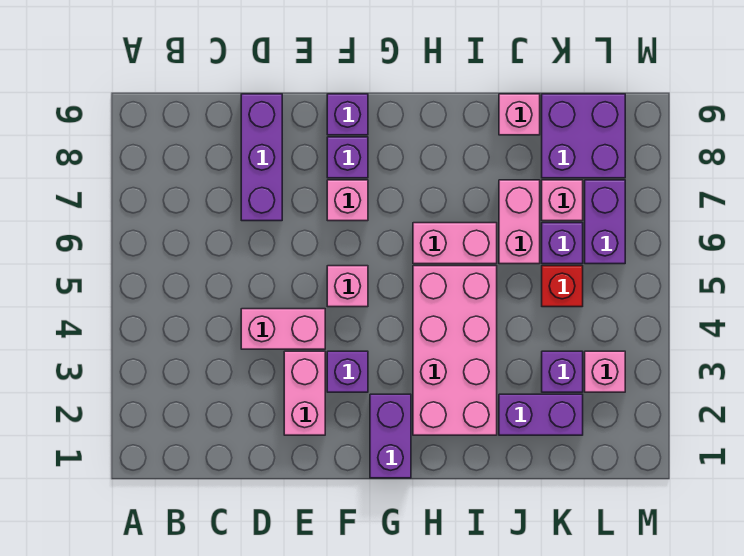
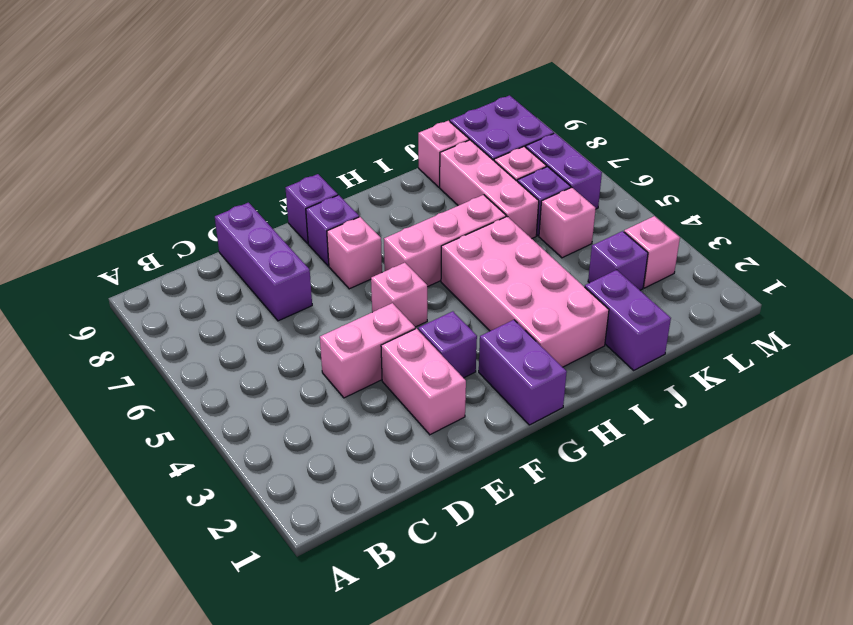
pink 1x2 brick [413,223,497,264] -> pink 1x3 brick [384,195,506,287]
purple 1x2 brick [499,394,583,435] -> purple 1x2 brick turned to [585,270,671,370]
pink 1x2 brick [499,180,540,264] -> pink 1x3 brick [440,140,539,239]
red 1x1 brick [542,266,583,307] -> pink 1x1 brick [539,187,596,258]

